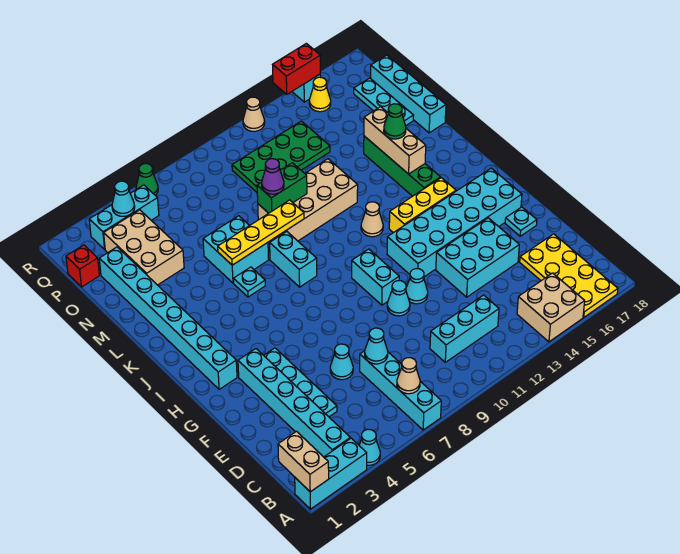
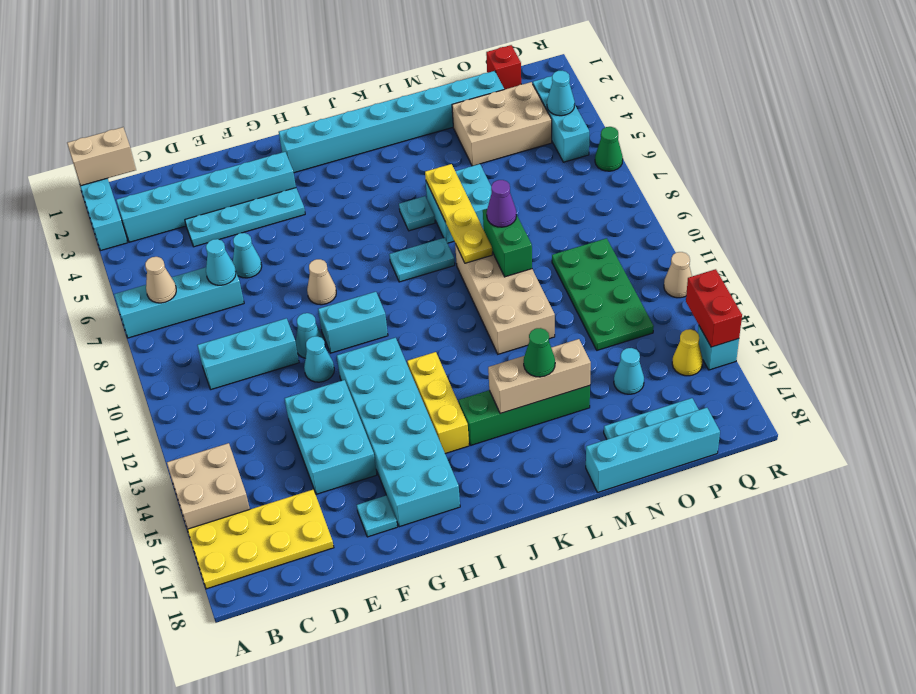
cyan 1x1 cone [359,429,380,465] -> cyan 1x1 cone moved to [614,348,644,394]
cyan 1x3 brick [430,295,499,362] -> cyan 1x3 brick turned to [197,318,299,389]
cyan 1x2 brick [270,231,317,287] -> cyan 1x2 plate [389,238,455,282]
tan 1x1 cone [361,202,383,237] -> tan 1x1 cone moved to [307,259,336,305]

